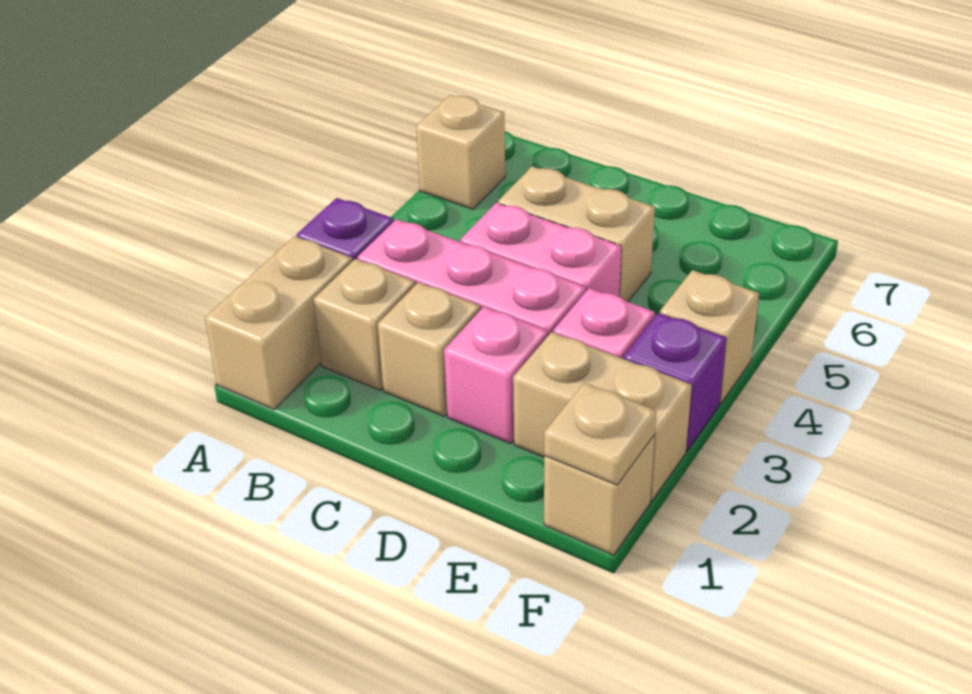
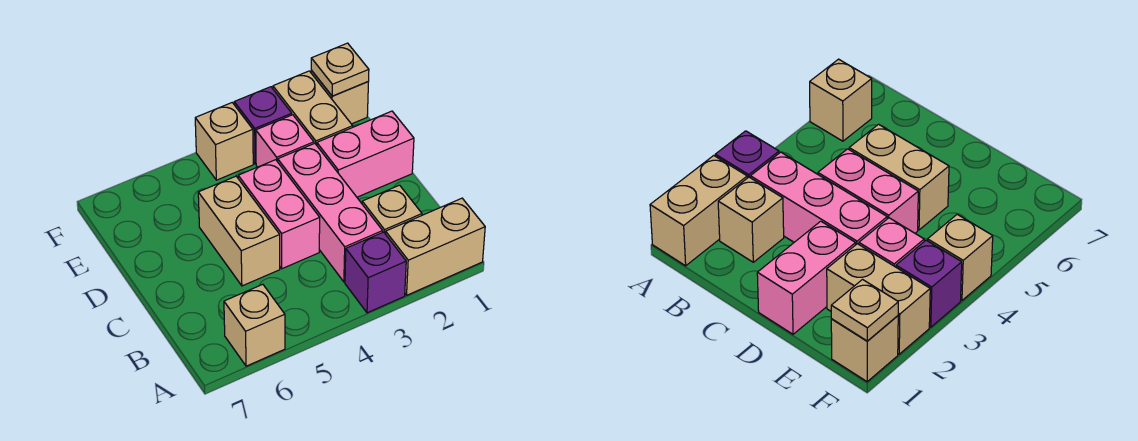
tan 1x1 brick [378,282,480,416] -> none
pink 1x1 brick [444,307,548,444] -> pink 1x2 brick [317,111,414,197]

